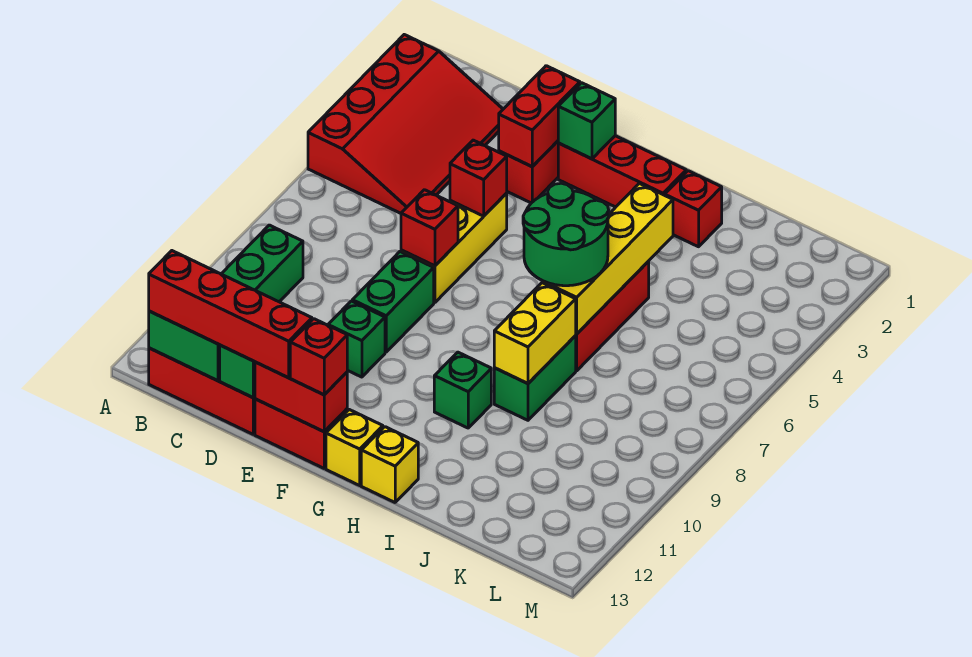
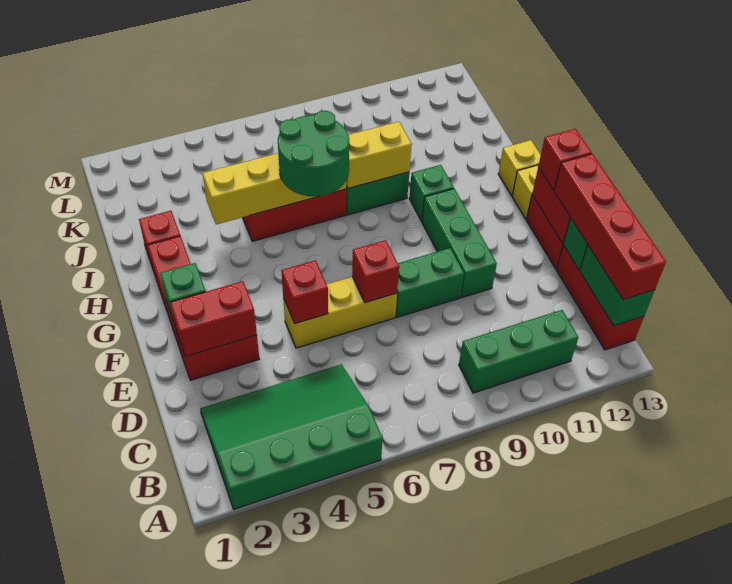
red 3x4 slope [308,35,503,213] -> green 3x4 slope [200,364,383,509]
green 1x1 brick [328,301,385,377] -> green 1x3 brick [422,189,497,298]

